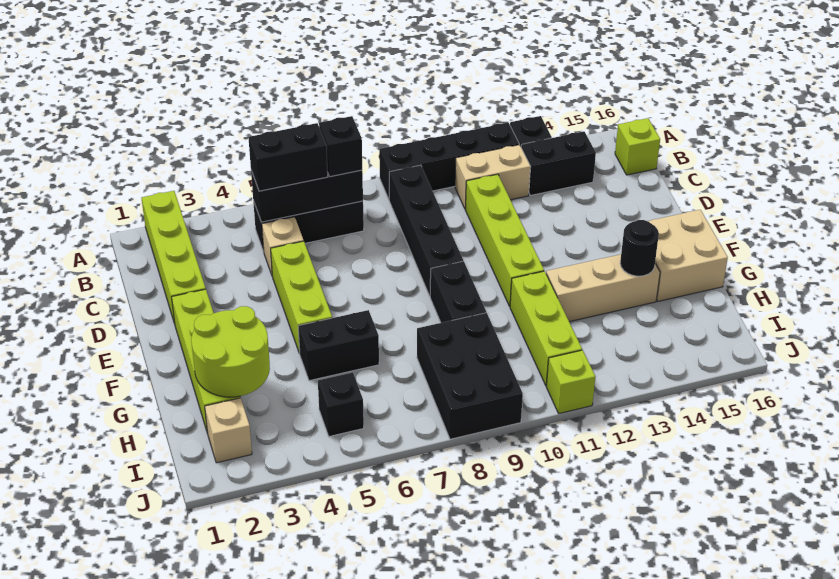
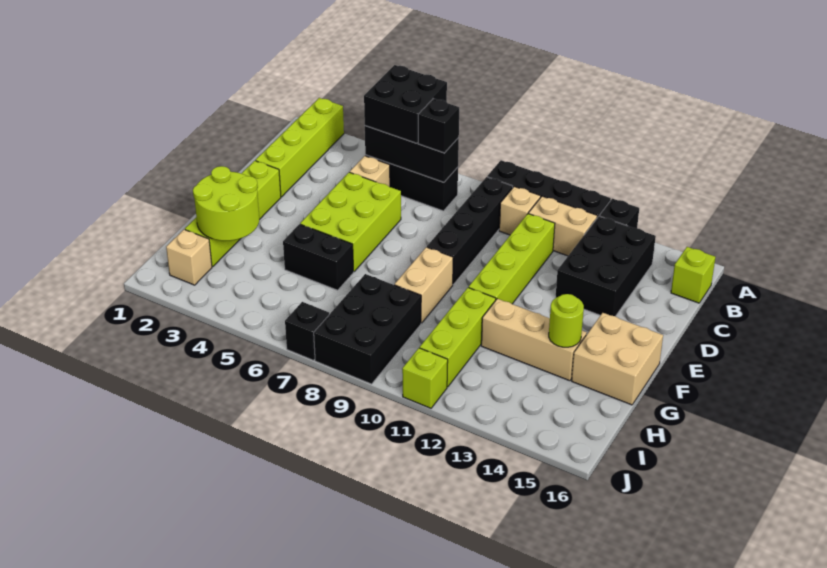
black 1x2 brick [248,123,328,191] -> black 2x2 brick [364,65,447,143]
none -> tan 1x1 brick [499,187,541,235]
black 1x2 brick [521,131,596,195] -> black 2x3 brick [555,216,656,316]
lime 1x3 brick [271,241,332,353] -> lime 2x3 brick [300,172,401,271]
black 1x2 brick [430,261,486,323] -> tan 1x2 brick [395,247,453,323]
black 1x1 round brick [620,220,659,276] -> lime 1x1 round brick [549,294,584,347]
black 1x1 brick [318,372,364,436] -> black 1x1 brick moved to [285,302,329,360]

